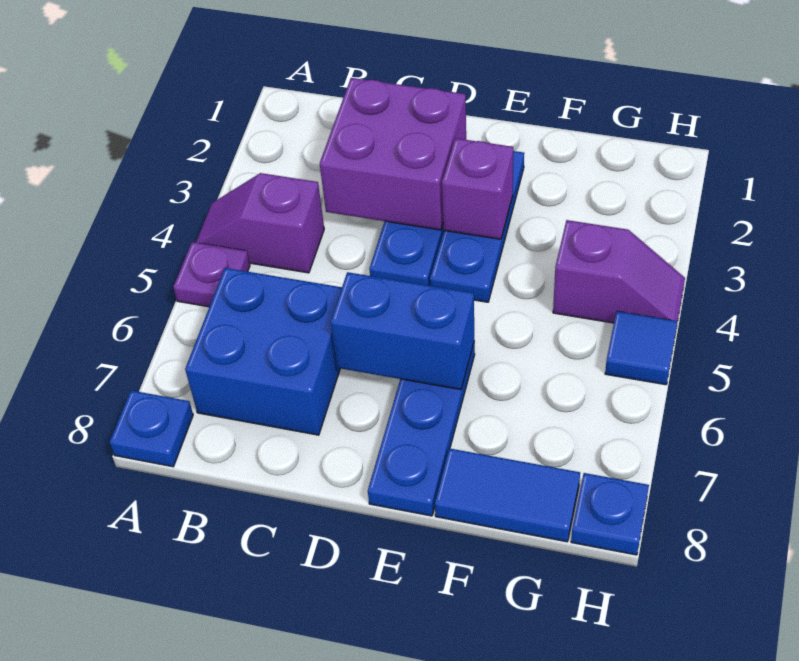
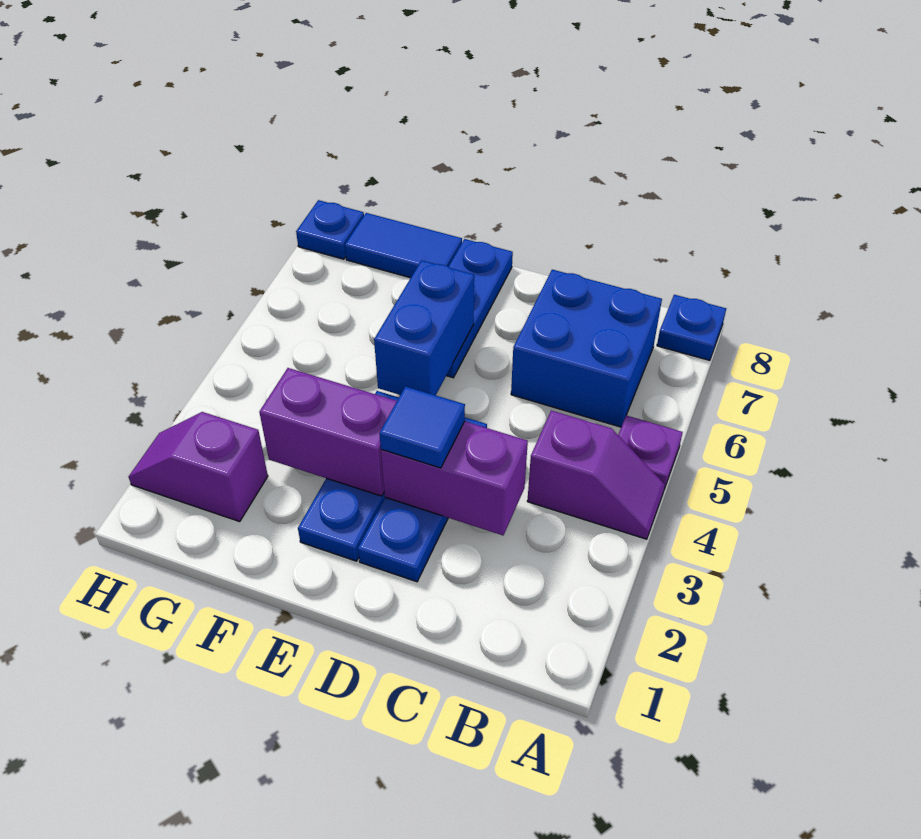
purple 2x2 brick [320,78,466,230] -> purple 1x2 brick [381,421,528,535]
blue 1x2 brick [331,272,474,390] -> blue 1x2 brick turned to [374,260,474,395]
purple 1x1 brick [442,138,513,239] -> purple 1x2 brick [259,368,397,496]
purple 1x2 slope [553,220,685,323] -> purple 1x2 slope moved to [129,412,268,522]
blue 1x1 tile [605,311,678,385] -> blue 1x1 tile moved to [379,386,465,468]

